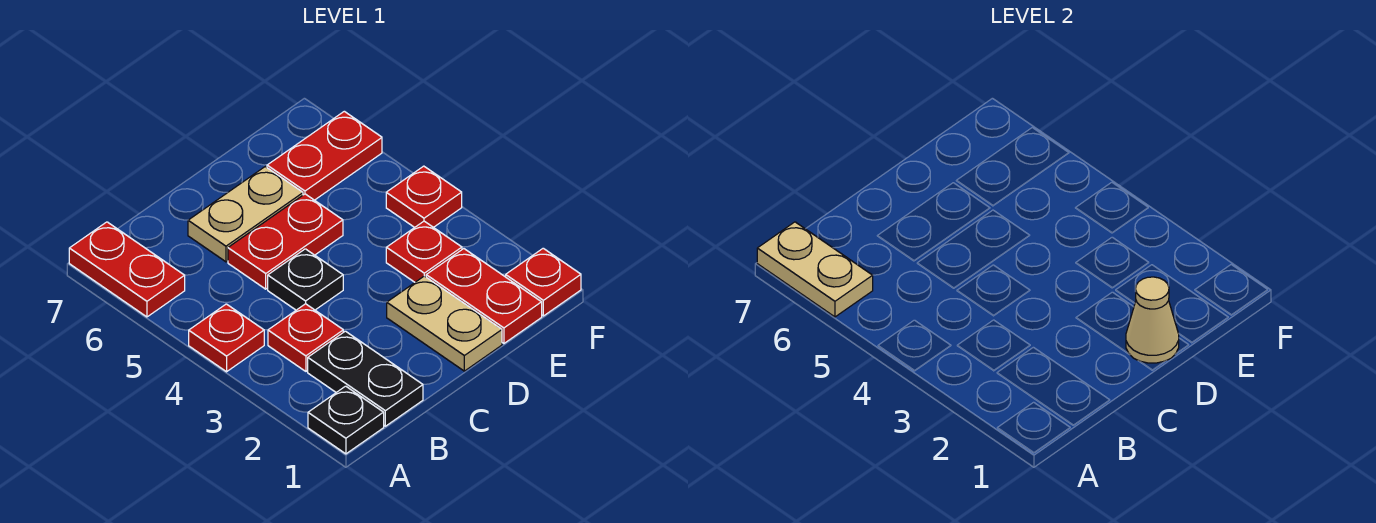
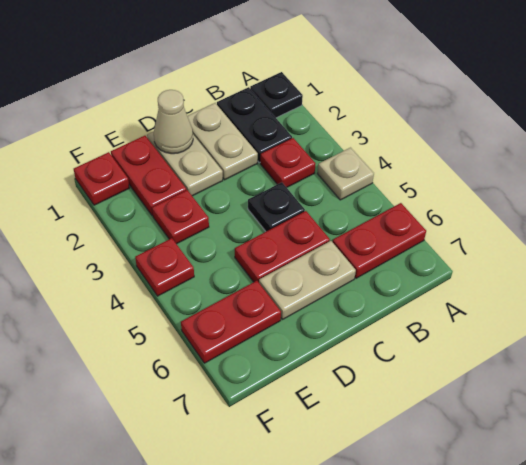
red 1x1 plate [189,304,264,372] -> tan 1x1 plate [317,148,374,200]
red 1x2 plate [69,222,185,317] -> red 1x2 plate turned to [333,203,426,278]
tan 1x2 plate [757,222,873,317] -> tan 1x2 plate moved to [187,103,258,180]

